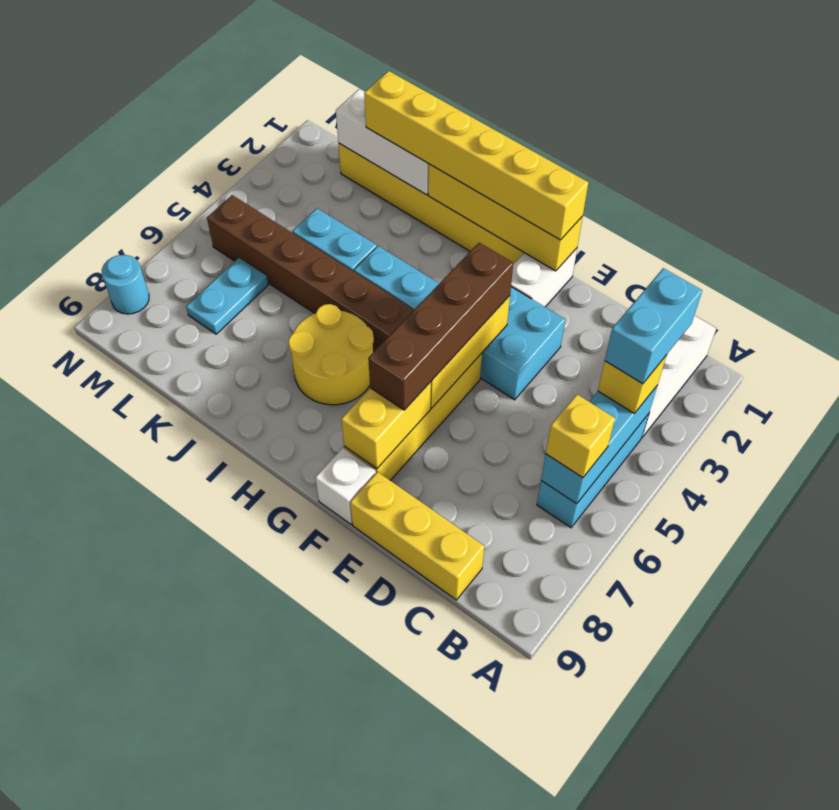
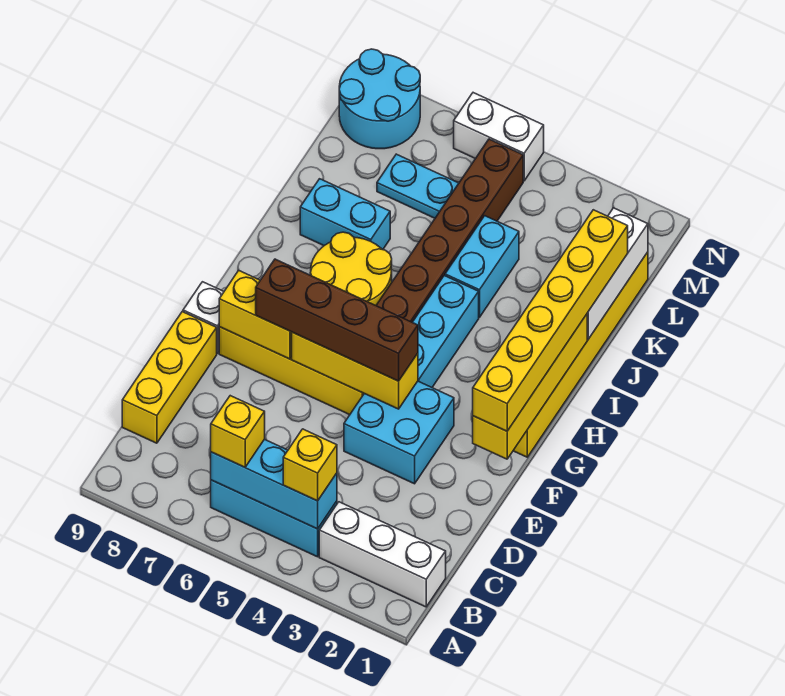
cyan 1x2 brick [605,268,702,384] -> cyan 1x2 brick moved to [300,179,390,250]
white 1x2 brick [511,248,577,307] -> white 1x2 brick moved to [454,93,544,181]
cyan 1x1 round brick [102,255,149,314] -> cyan 2x2 round brick [339,49,420,149]

